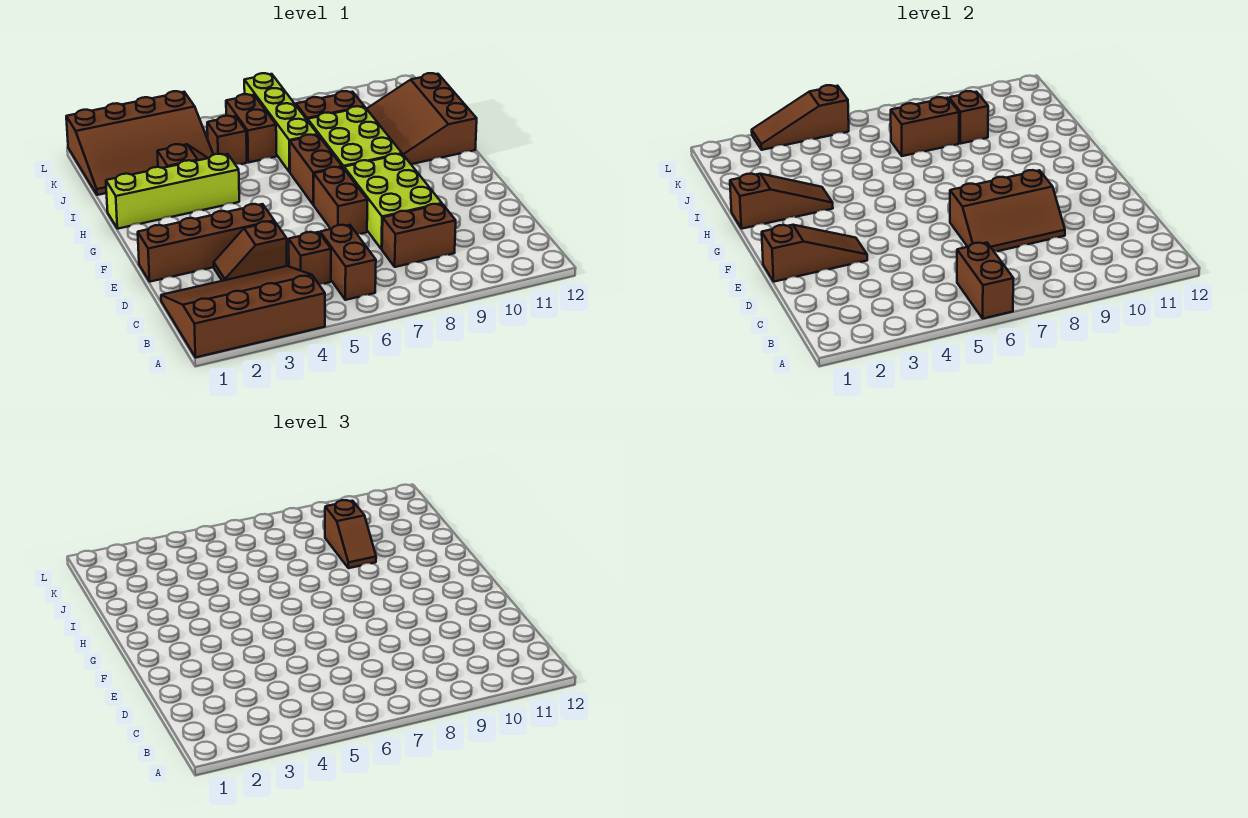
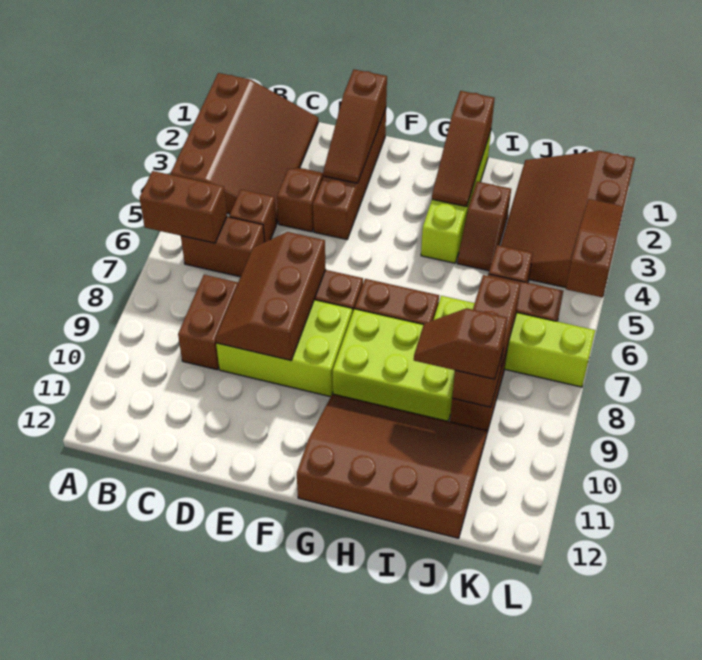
brown 3x3 slope [367,73,477,164] -> brown 3x4 slope [297,394,487,538]

